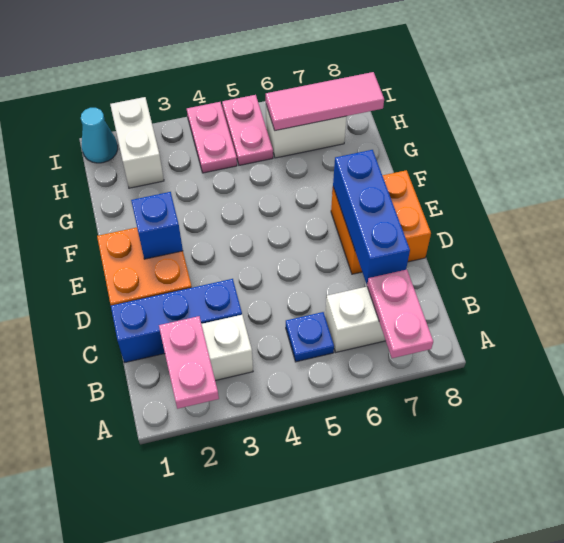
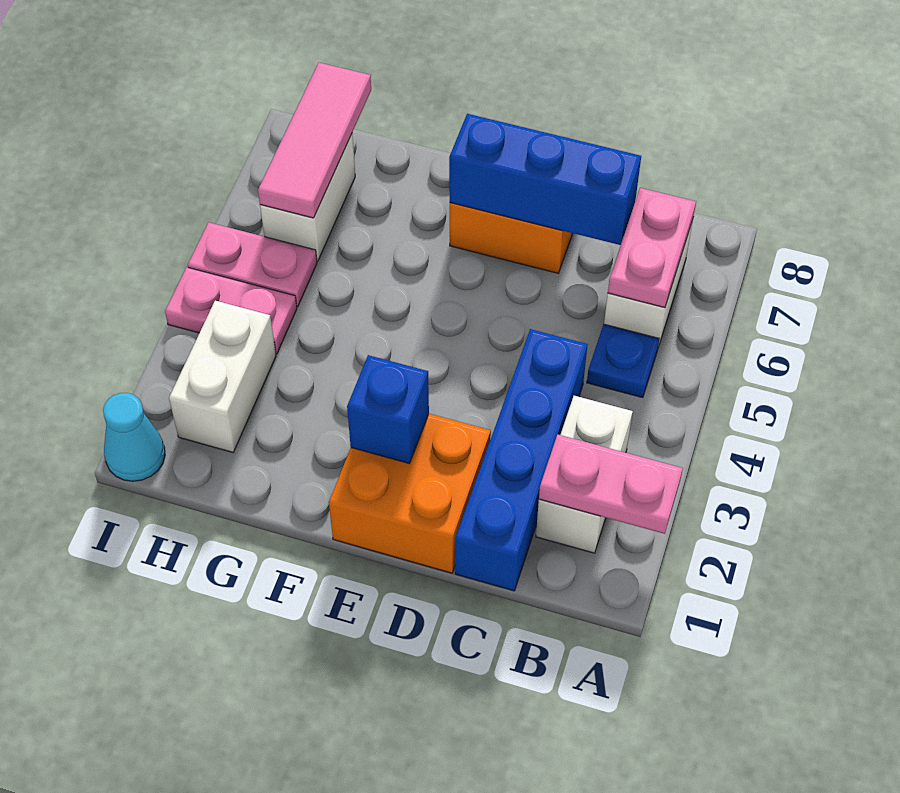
pink 1x2 plate [367,270,433,358] -> pink 1x2 plate turned to [608,188,696,308]
blue 1x3 brick [111,279,242,363] -> blue 1x4 brick [455,329,588,591]
white 1x2 brick [110,97,164,188] -> white 1x2 brick turned to [169,301,276,452]

